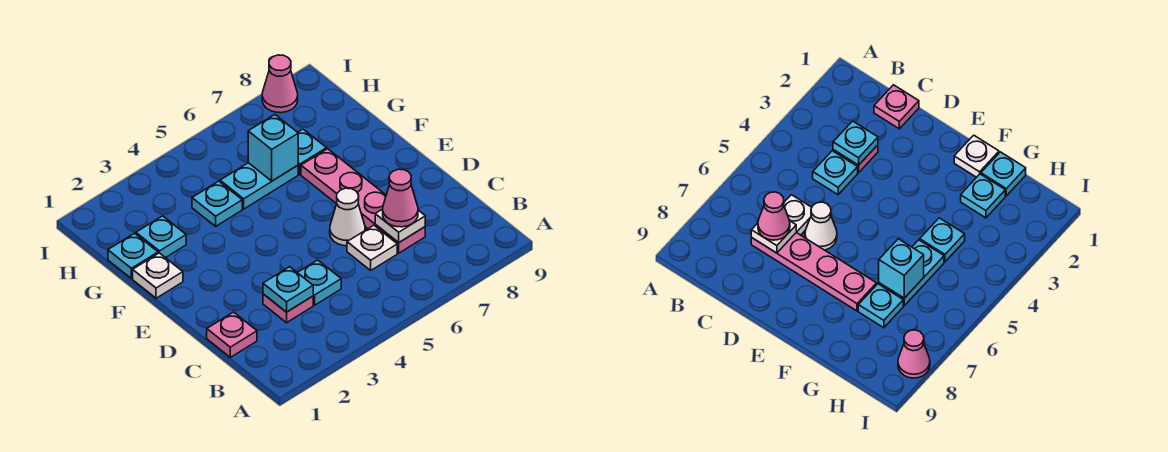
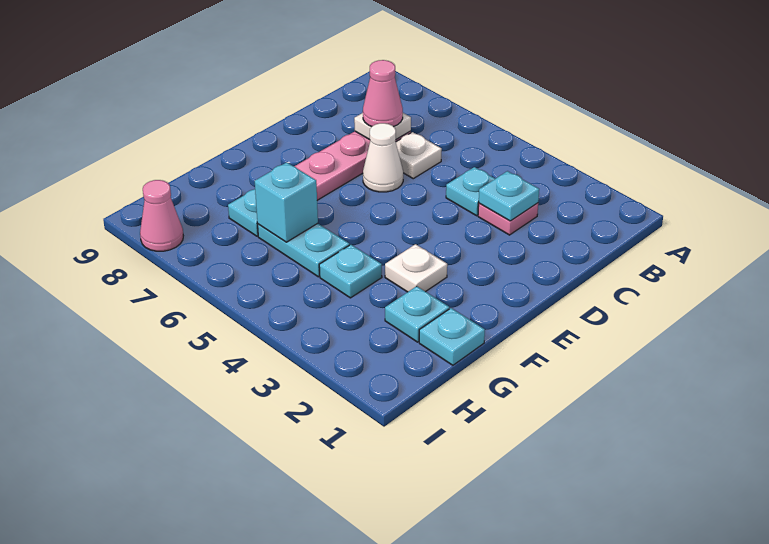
pink 1x1 plate [207,312,257,357] -> none
white 1x1 plate [133,253,183,298] -> white 1x1 plate moved to [385,244,447,292]

